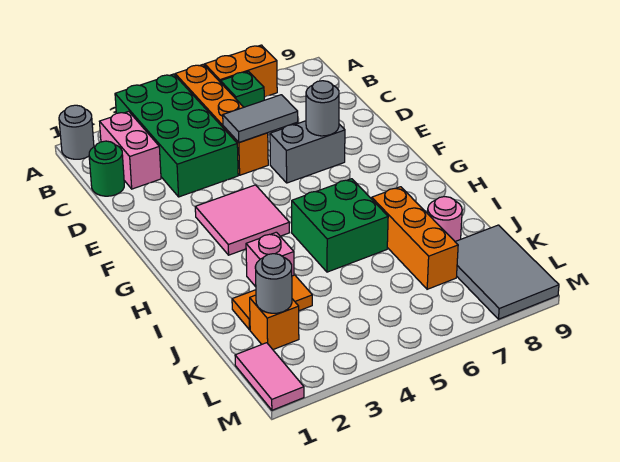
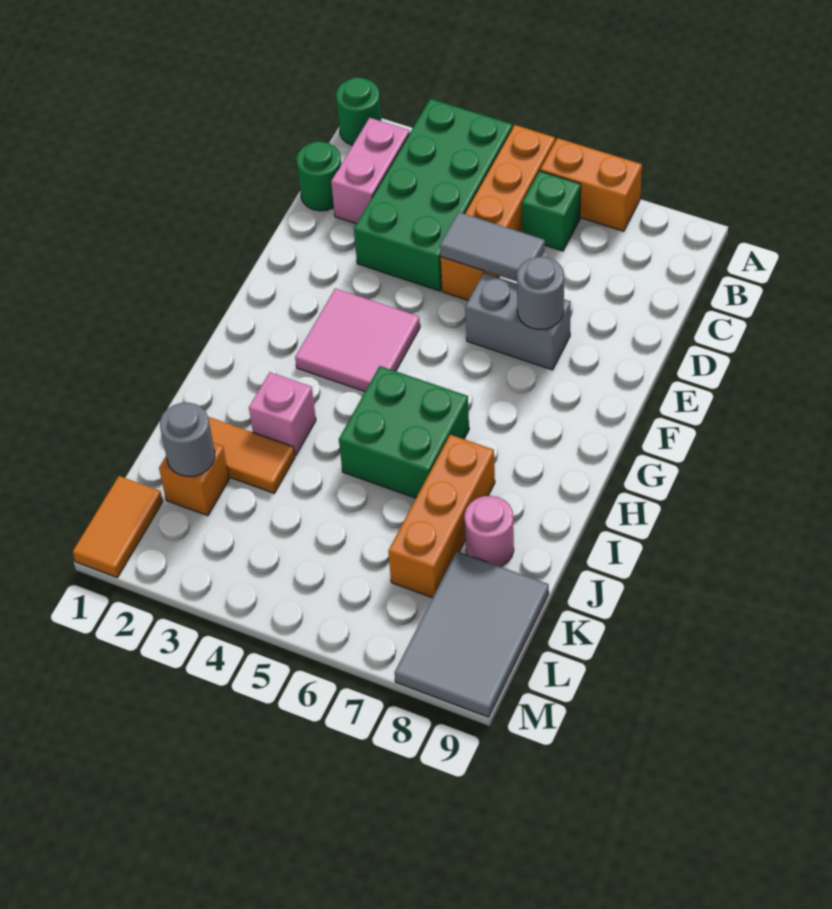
grey 1x1 round brick [59,105,94,159] -> green 1x1 round brick [336,77,381,145]
pink 1x2 tile [235,343,304,410] -> orange 1x2 tile [73,476,163,577]

